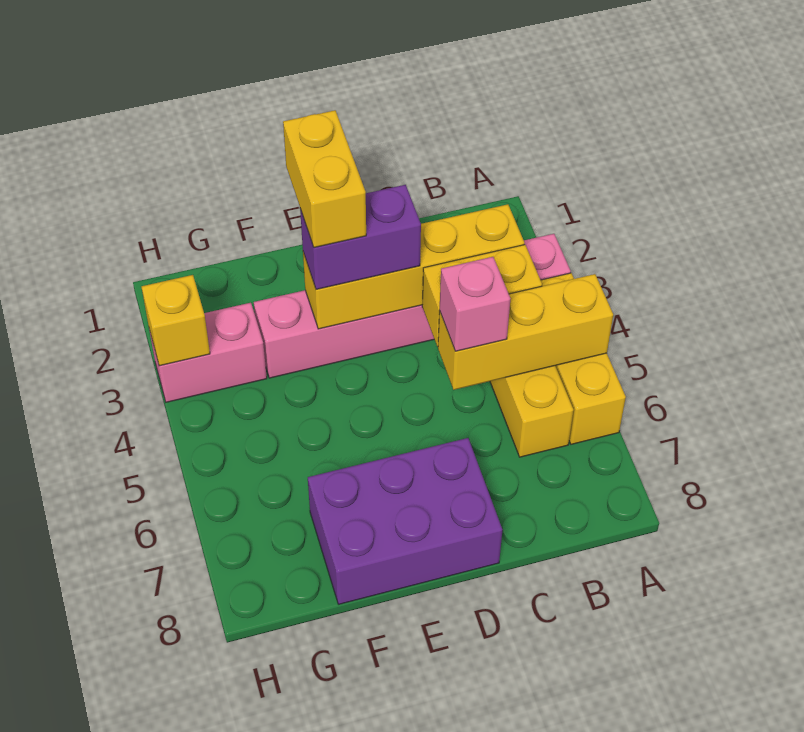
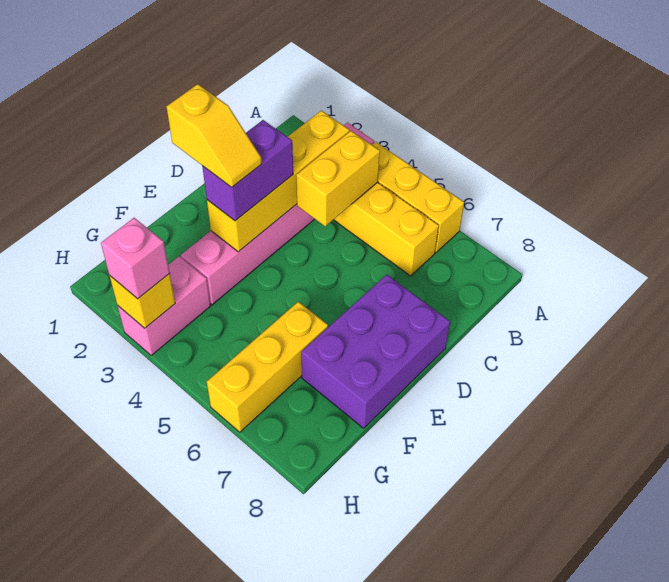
yellow 1x3 brick [438,274,613,390] -> yellow 1x3 brick moved to [207,302,328,432]
pink 1x1 brick [440,257,510,351] -> pink 1x1 brick moved to [101,218,170,299]
yellow 1x2 brick [283,110,366,248] -> yellow 1x2 slope [167,84,262,187]

